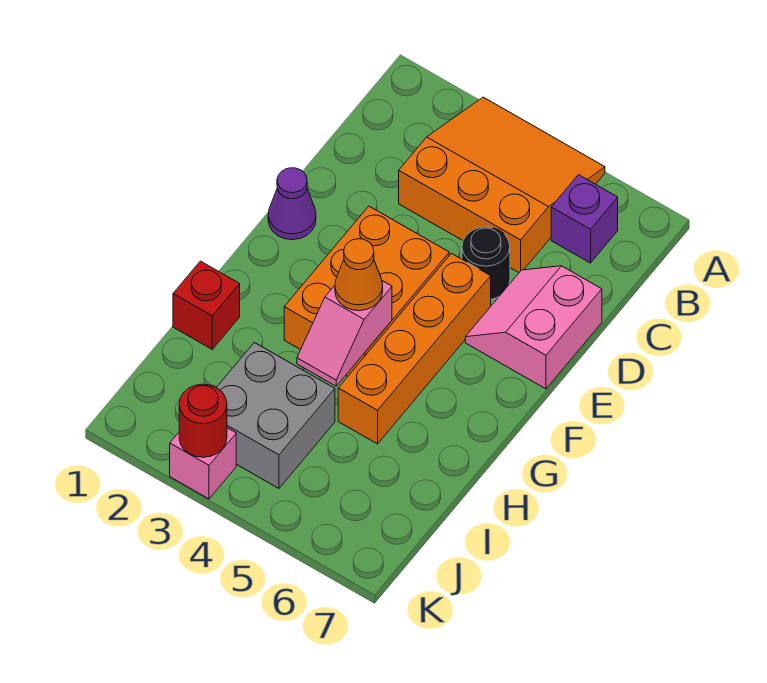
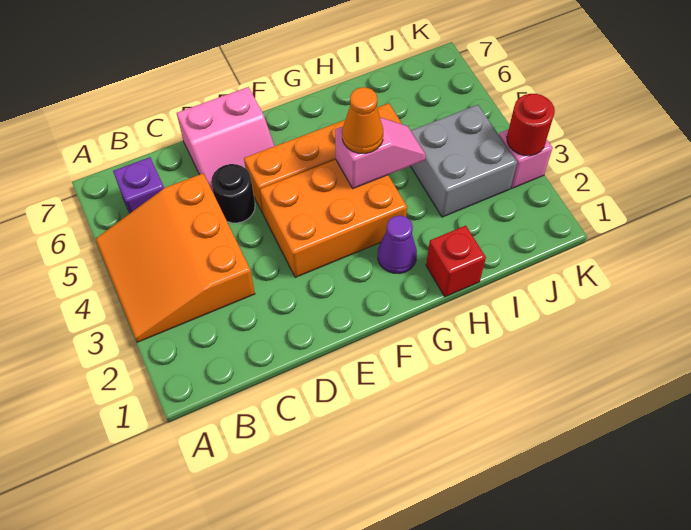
purple 1x1 cone [268,168,316,240] -> purple 1x1 cone moved to [378,215,417,274]

